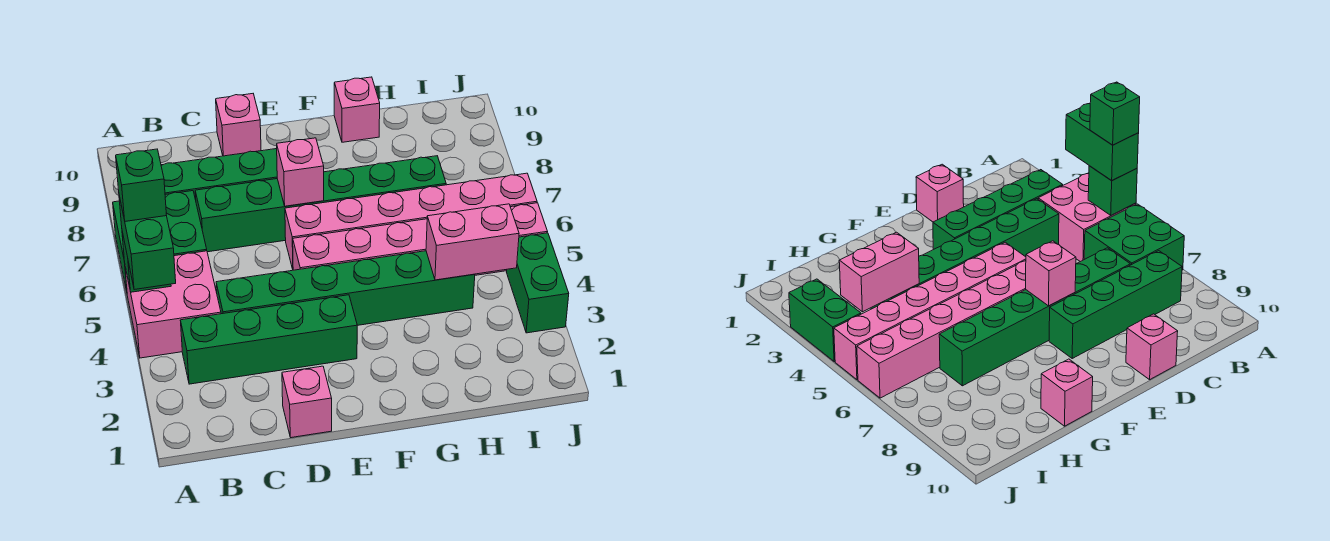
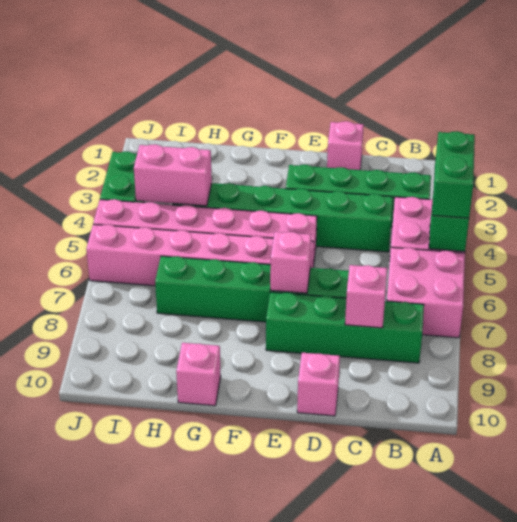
green 1x1 brick [116,149,167,221] -> none
green 2x2 brick [113,191,207,291] -> pink 2x2 brick [387,247,465,338]
none -> pink 1x1 brick [345,265,387,328]

